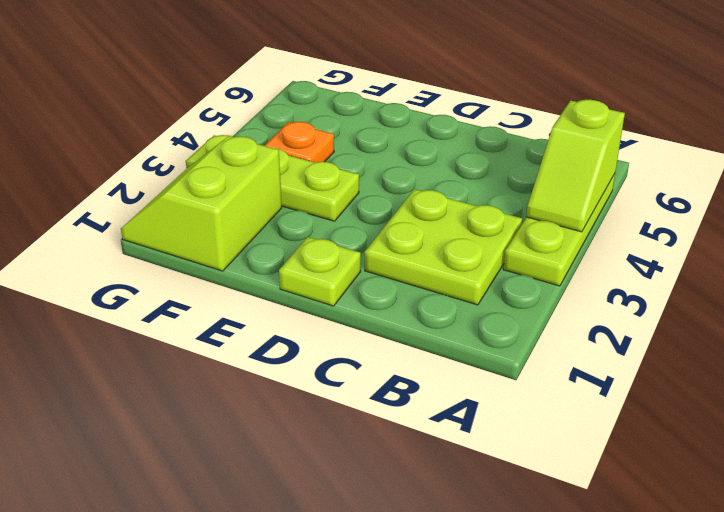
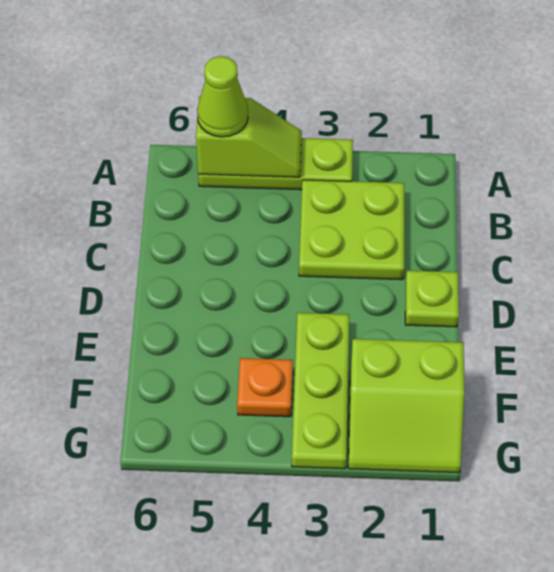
none -> lime 1x1 cone [197,56,248,137]

